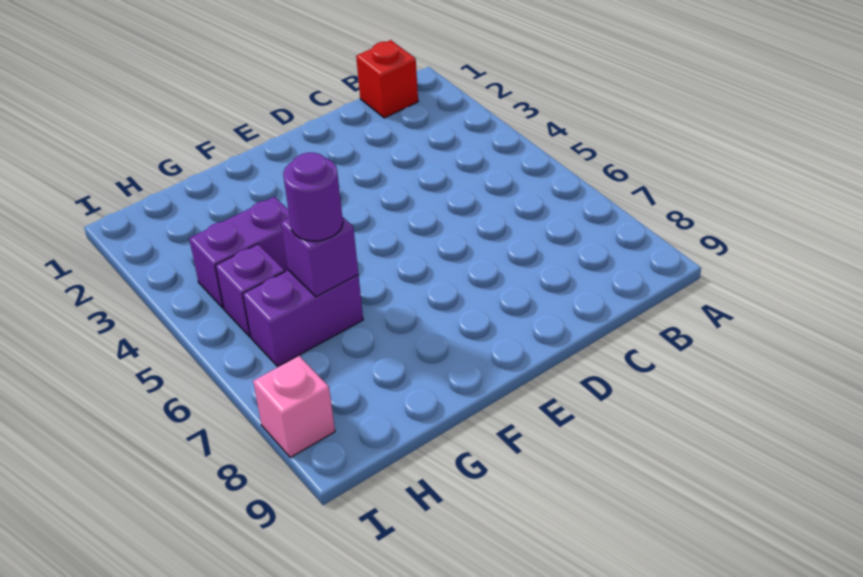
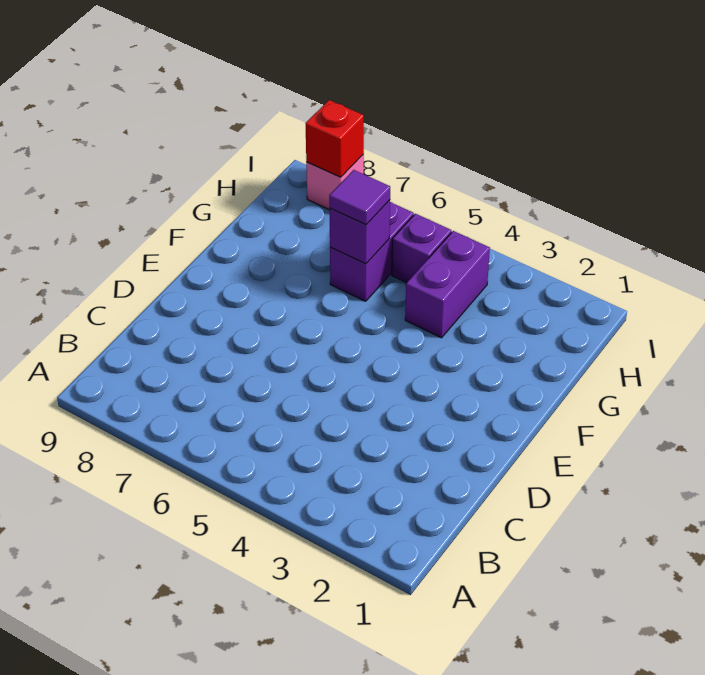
red 1x1 brick [356,40,418,118] -> red 1x1 brick moved to [306,100,364,177]
purple 1x1 round brick [283,153,343,241] -> purple 1x1 tile [329,170,390,225]

